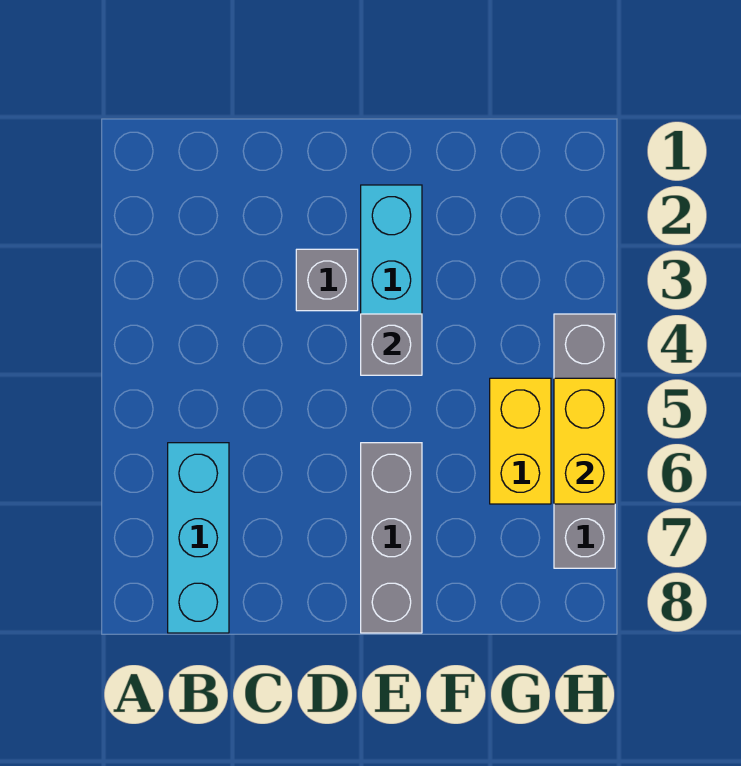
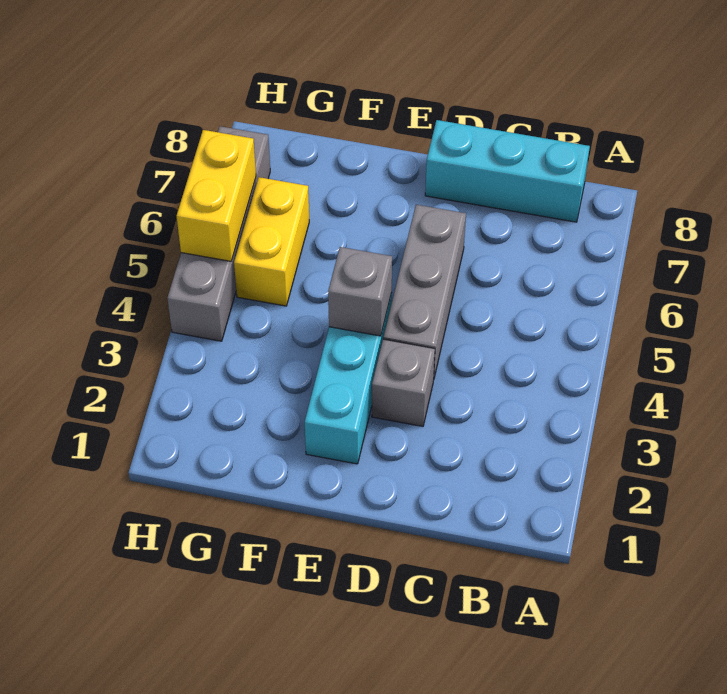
cyan 1x3 brick [168,443,229,633] -> cyan 1x3 brick turned to [425,120,590,222]
grey 1x3 brick [361,443,422,633] -> grey 1x3 brick moved to [383,205,466,377]

